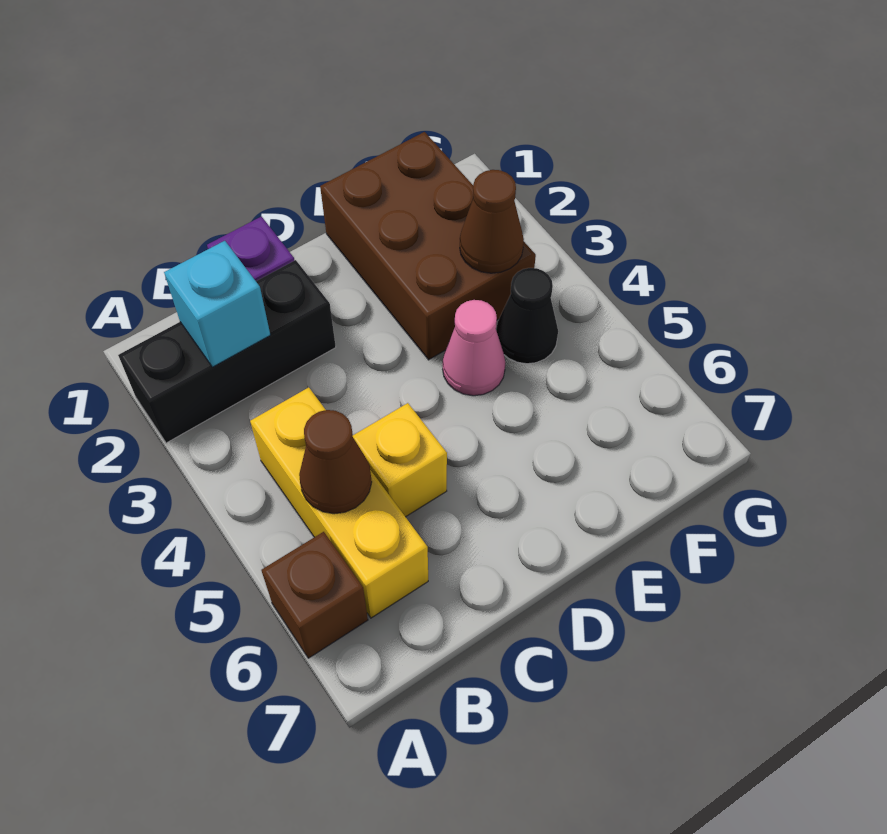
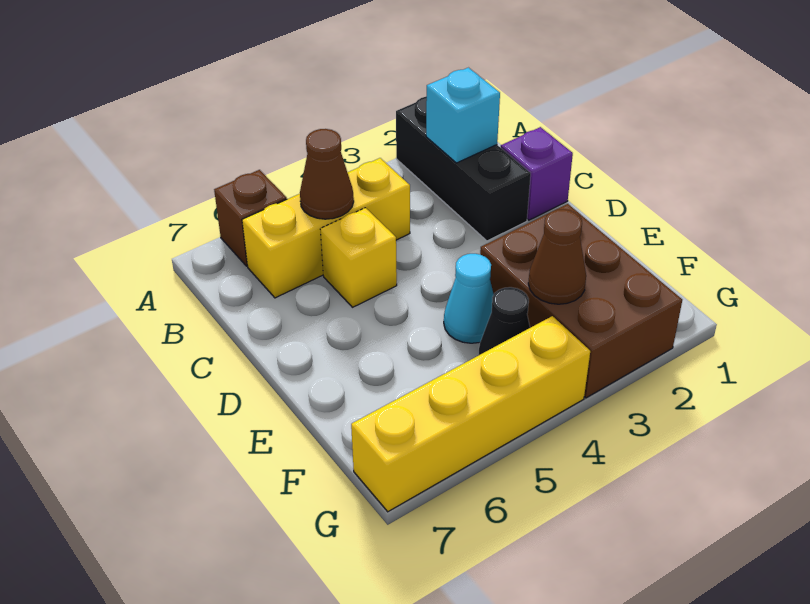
brown 2x3 brick [320,132,536,360] -> brown 2x3 brick turned to [480,204,682,398]
pink 1x1 cone [443,300,506,396] -> cyan 1x1 cone [444,254,494,343]
none -> yellow 1x4 brick [351,316,590,512]

